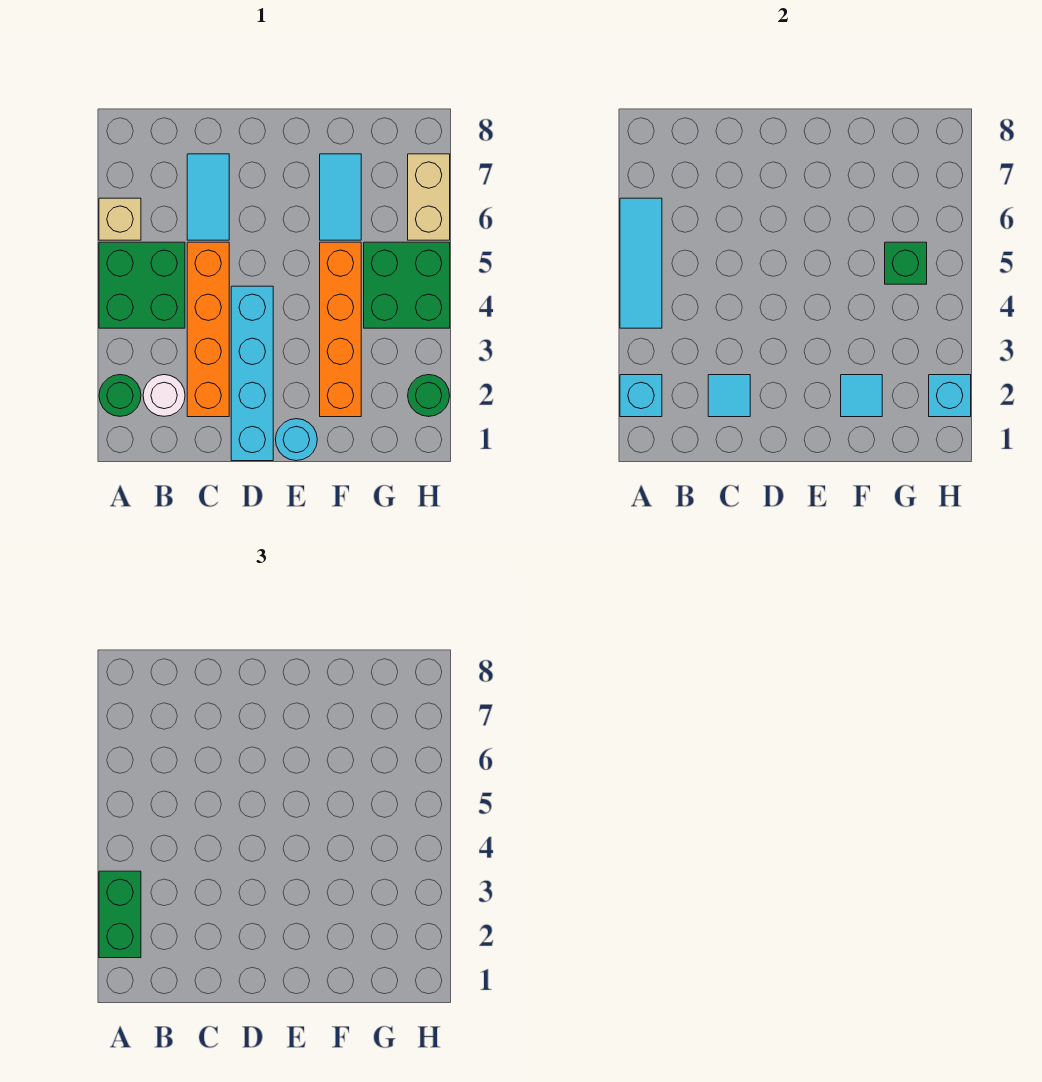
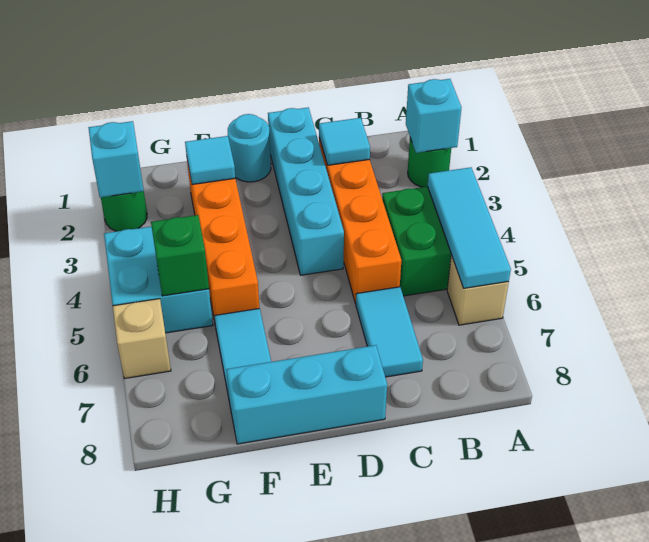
green 1x2 brick [99,871,141,958] -> none
white 1x1 round brick [143,375,185,416] -> none
none -> cyan 1x3 brick [226,345,387,444]
green 2x2 brick [364,242,450,328] -> cyan 2x2 brick [104,226,213,333]
tan 1x2 brick [408,154,450,240] -> tan 1x1 brick [113,299,171,379]

